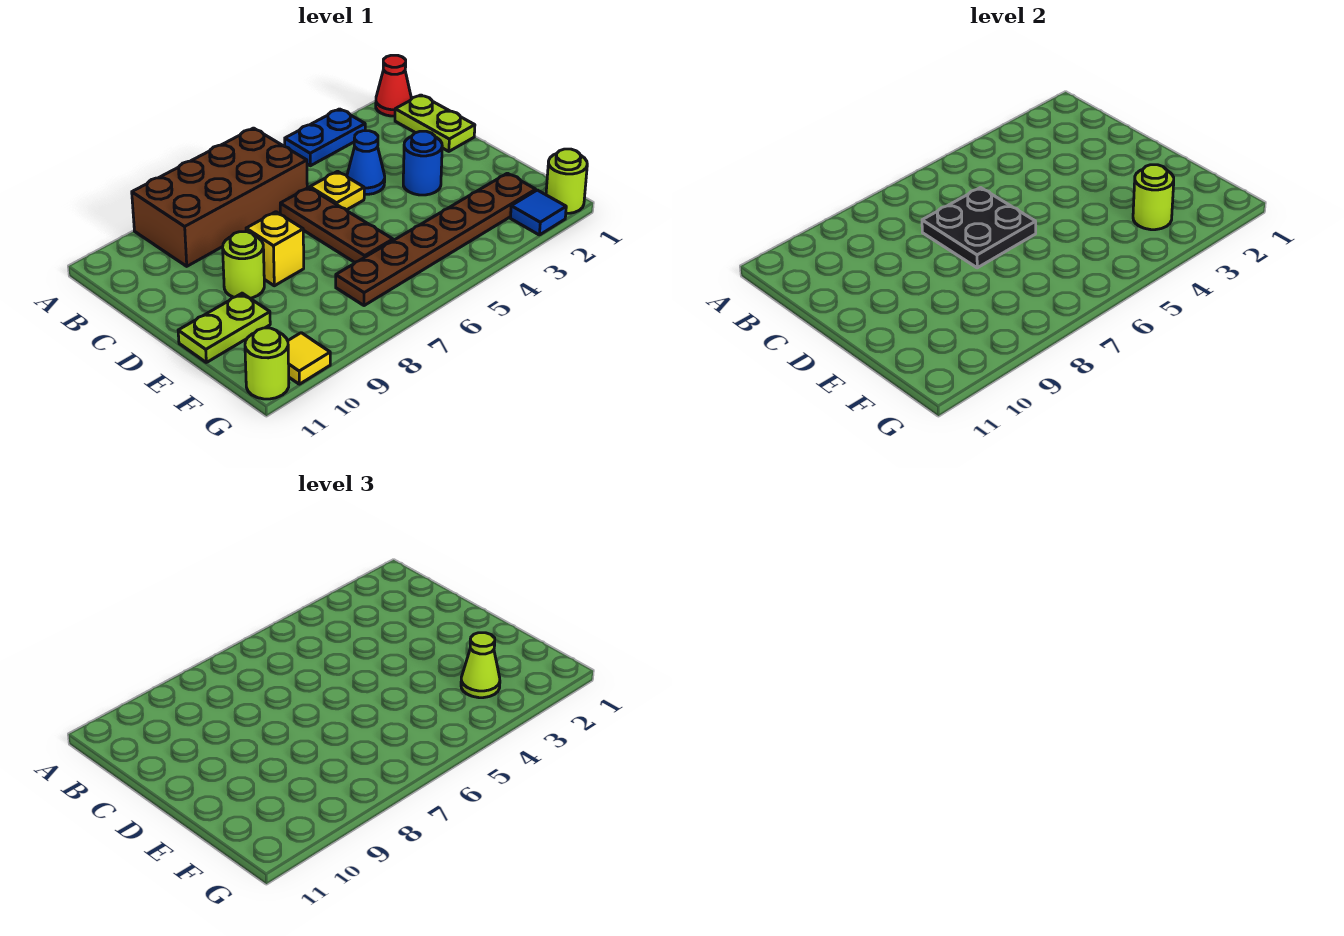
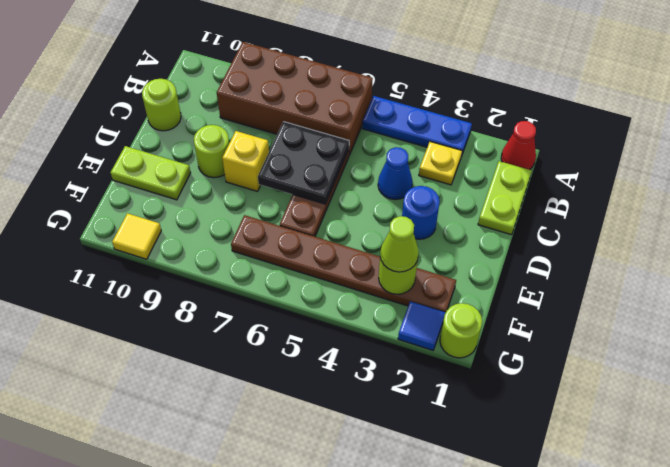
blue 1x2 plate [285,109,365,166] -> blue 1x3 plate [363,96,472,156]
yellow 1x1 plate [310,171,364,210] -> yellow 1x1 plate moved to [419,142,462,185]
lime 1x1 round brick [245,328,289,399] -> lime 1x1 round brick moved to [142,79,181,131]

